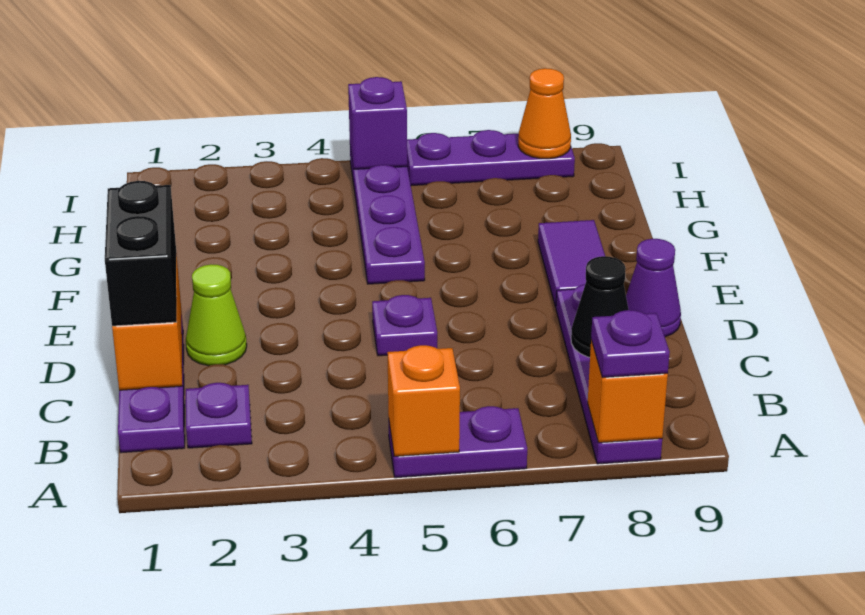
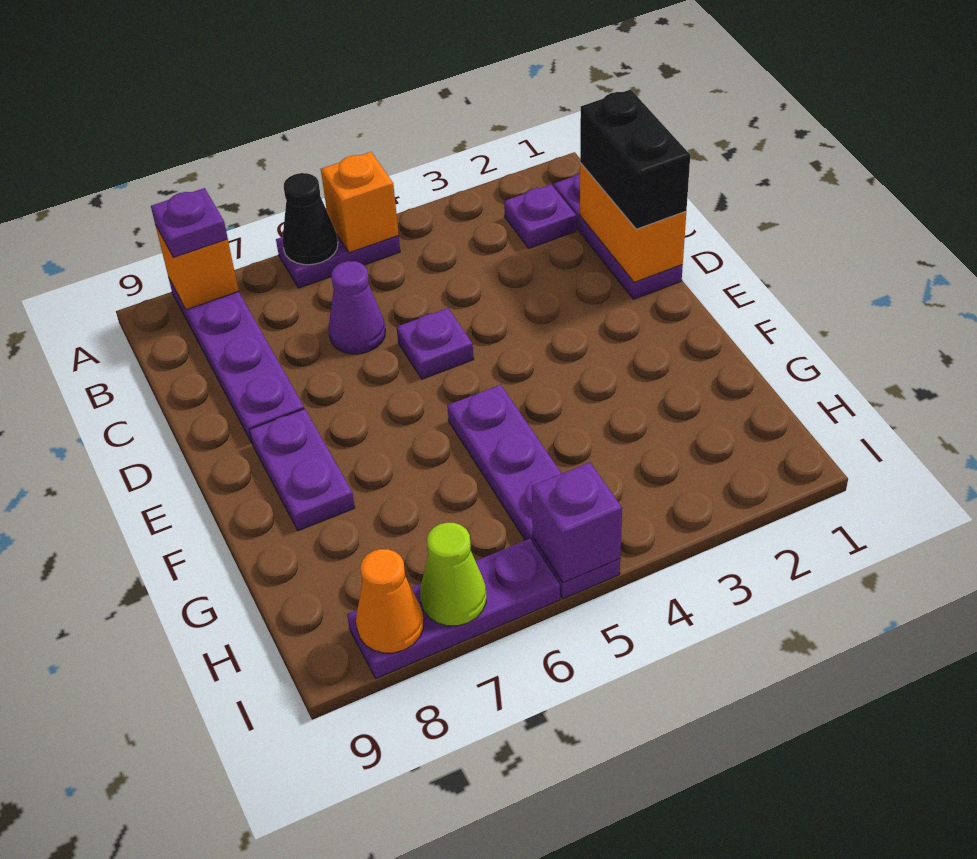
black 1x1 cone [571,256,629,357] -> black 1x1 cone moved to [282,173,338,265]
lime 1x1 cone [186,264,247,366] -> lime 1x1 cone moved to [420,523,486,626]
purple 1x1 cone [626,239,681,337] -> purple 1x1 cone moved to [328,261,385,354]
purple 1x2 tile [538,220,605,307] -> purple 1x2 plate [250,409,355,531]

